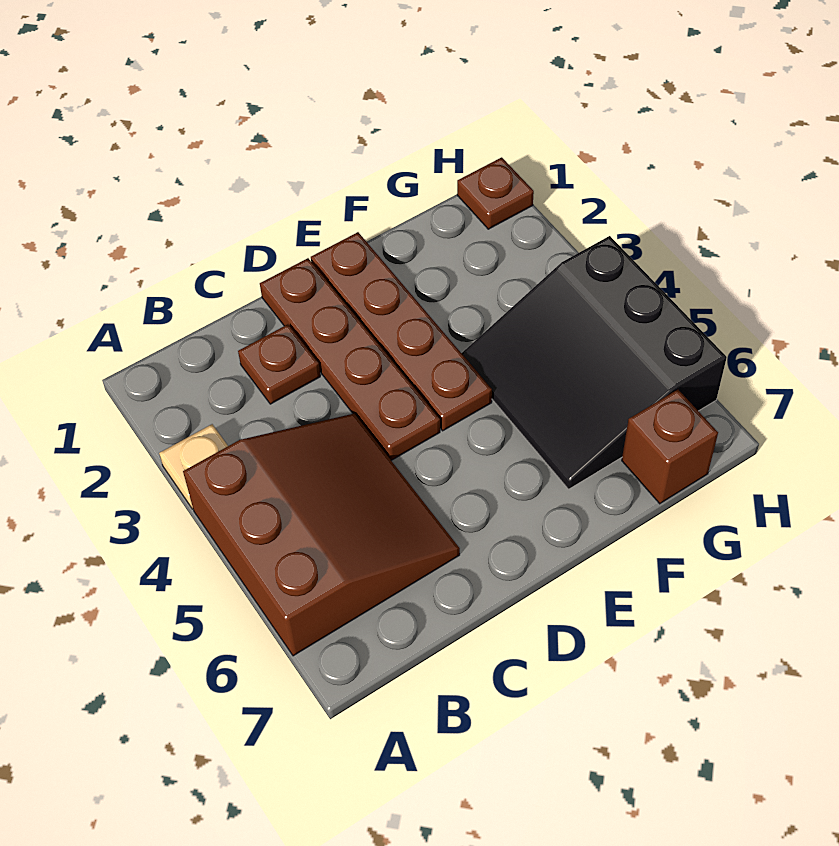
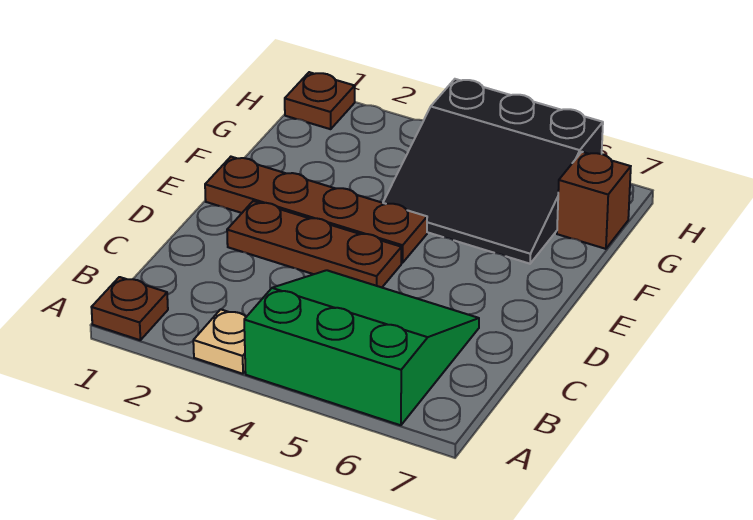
brown 3x3 slope [183,414,460,656] -> green 3x3 slope [244,270,479,425]
brown 1x1 plate [238,324,320,404] -> brown 1x1 plate moved to [91,277,168,340]
brown 1x4 plate [260,258,440,460] -> brown 1x3 plate [227,201,402,287]

